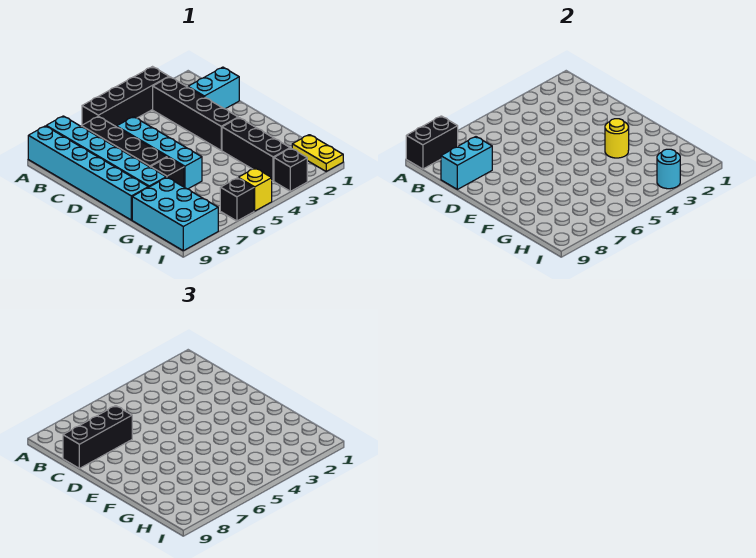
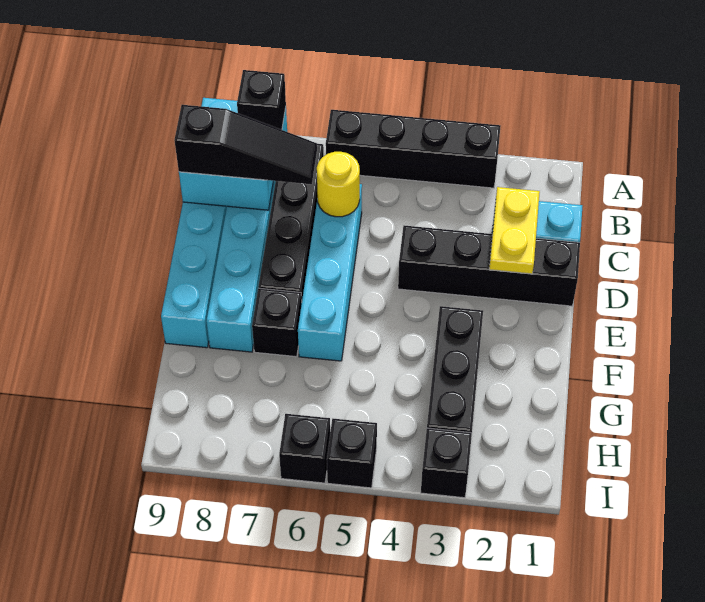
black 1x2 brick [406,116,458,169] -> black 1x1 brick [237,70,286,130]
black 1x4 brick [153,77,238,150] -> black 1x4 brick turned to [398,226,580,306]
black 1x3 brick [63,406,132,468] -> black 1x3 slope [174,105,317,184]
yellow 1x1 round brick [605,119,629,158] -> yellow 1x1 round brick moved to [317,152,360,217]
cyan 2x3 brick [132,177,218,251] -> none
yellow 1x2 plate [292,135,343,172] -> yellow 1x2 plate moved to [489,187,540,274]
cyan 1x1 round brick [657,149,680,189] -> none
yellow 1x1 brick [239,168,272,211] -> black 1x1 brick [327,419,377,488]

